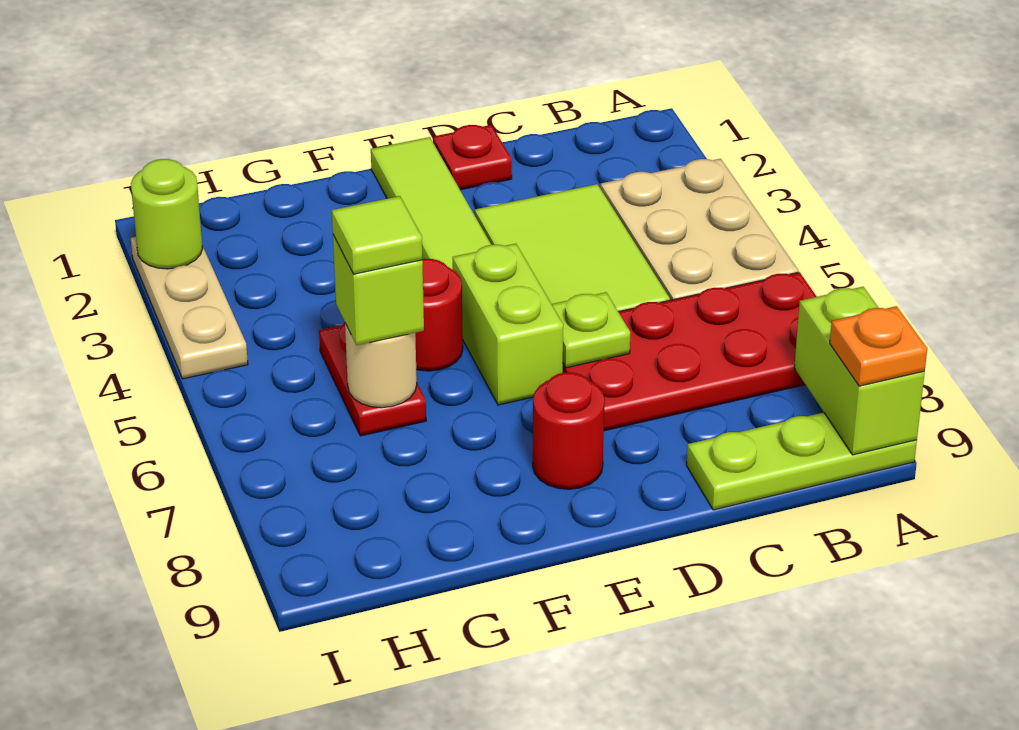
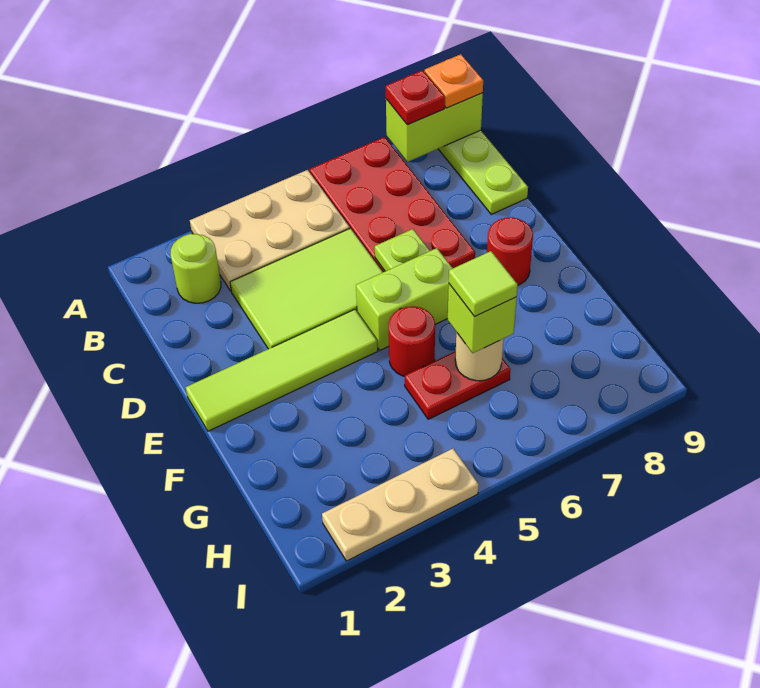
red 1x1 plate [433,125,512,190] -> red 1x1 plate moved to [386,70,445,125]
lime 1x1 round brick [131,159,203,269] -> lime 1x1 round brick moved to [171,234,221,303]

